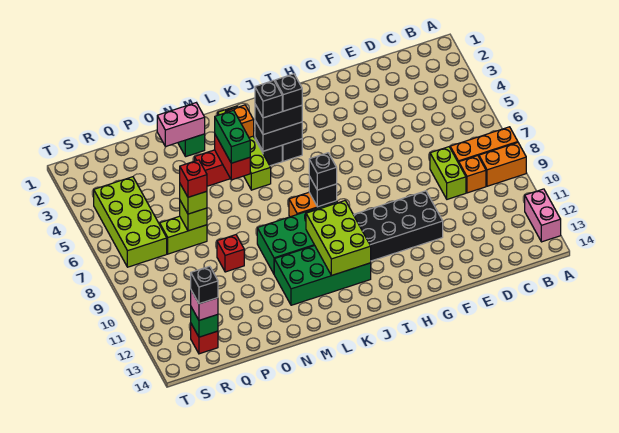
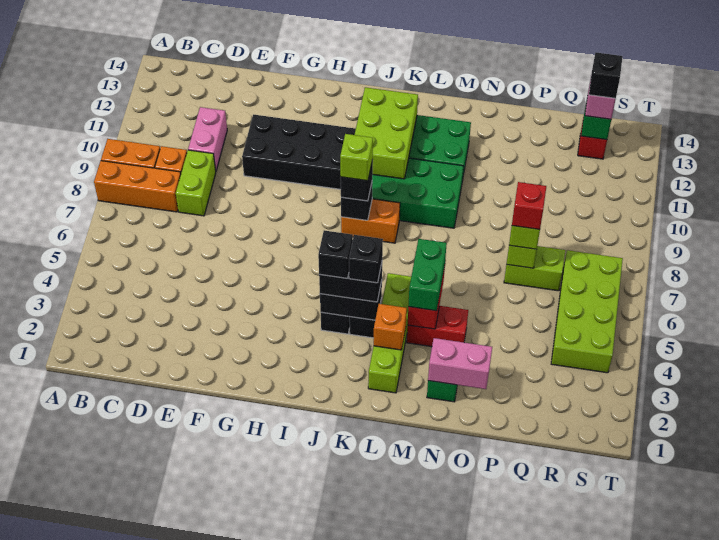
pink 1x2 brick [525,189,561,242] -> pink 1x2 brick moved to [188,107,227,170]
none -> lime 1x1 brick [340,134,373,181]
red 1x1 brick [217,235,244,272] -> none

